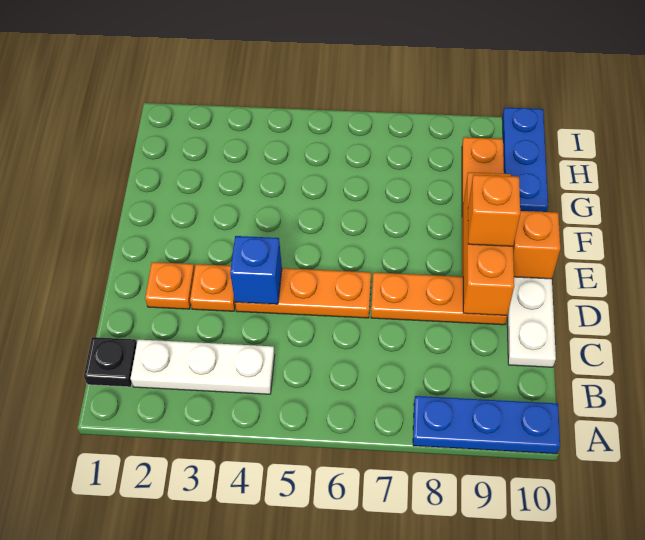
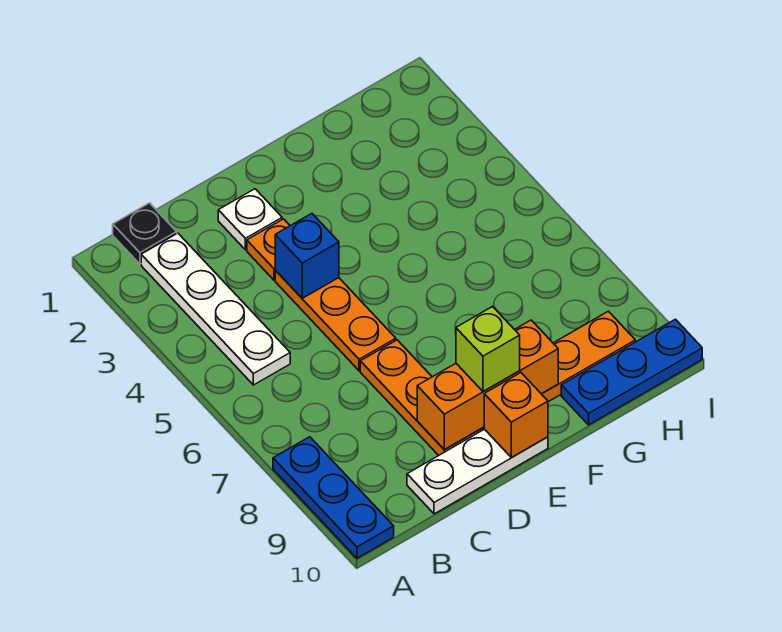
white 1x3 plate [131,340,275,394] -> white 1x4 plate [141,233,290,385]
orange 1x1 plate [145,262,195,309] -> white 1x1 plate [218,189,282,250]
orange 1x1 brick [468,175,520,246] -> lime 1x1 brick [456,307,520,392]

